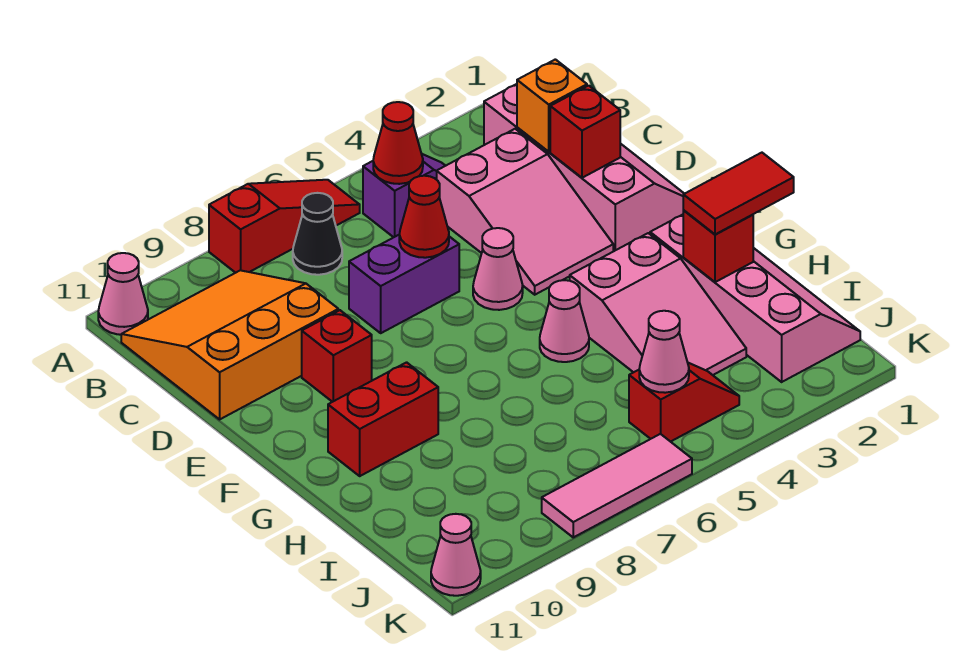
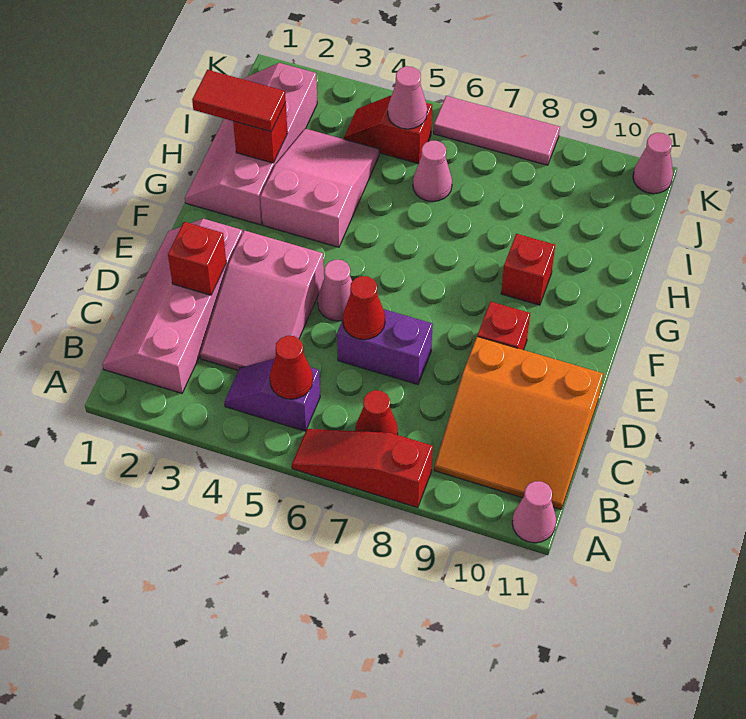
black 1x1 cone [293,193,342,275] -> red 1x1 cone [355,390,398,435]
orange 1x1 brick [517,59,587,152] -> none
pink 2x3 slope [437,129,613,295] -> pink 2x3 slope turned to [200,230,324,370]
pink 1x1 cone [540,280,589,362] -> pink 1x1 cone moved to [413,141,452,202]
red 1x2 brick [328,362,438,476] -> red 1x1 brick [501,234,555,305]

